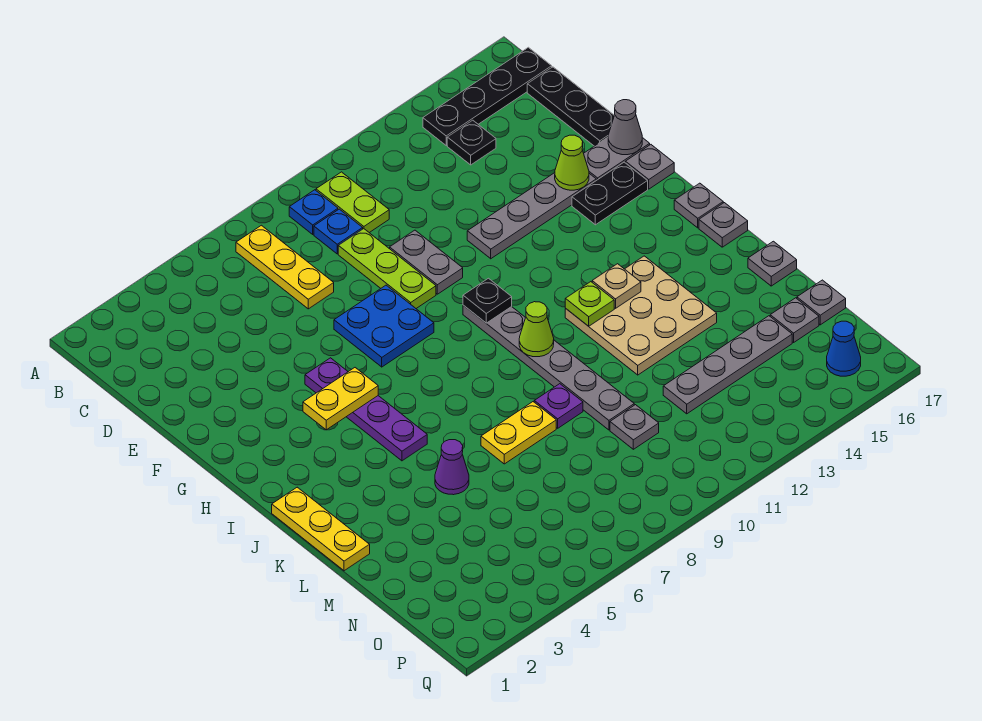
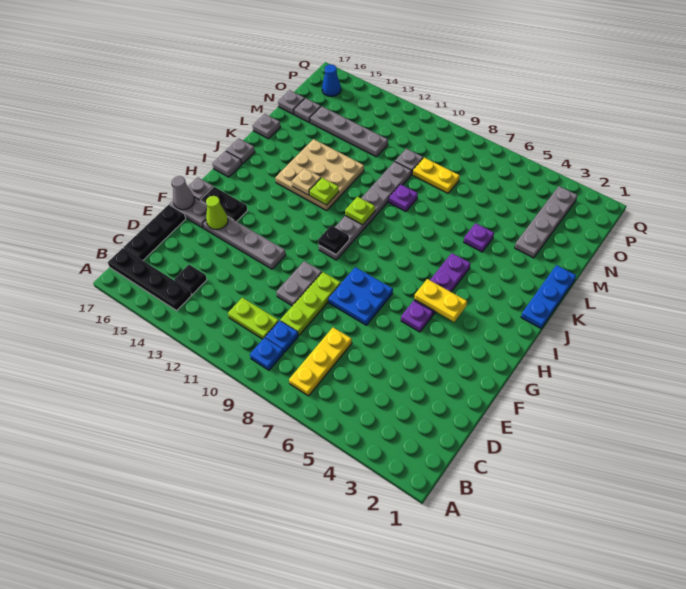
lime 1x2 plate [316,172,389,233] -> lime 1x2 plate turned to [228,297,279,339]
yellow 1x3 plate [272,487,370,571] -> blue 1x3 plate [521,265,576,328]
lime 1x1 cone [519,302,554,357] -> lime 1x1 plate [345,197,375,225]
purple 1x1 cone [435,440,469,495] -> purple 1x1 plate [464,223,494,252]
yellow 1x2 plate [481,402,556,464] -> yellow 1x2 plate moved to [413,158,460,193]
none -> grey 1x4 plate [515,186,577,258]

